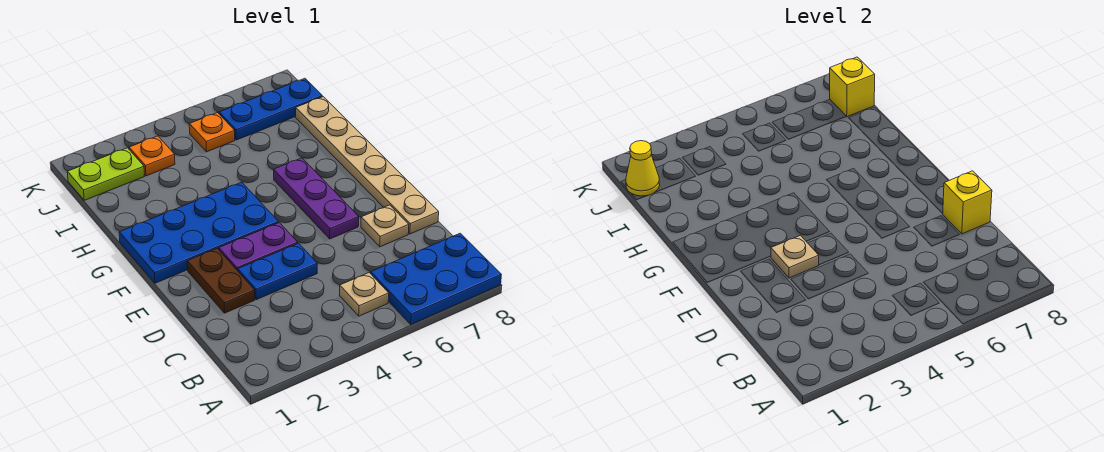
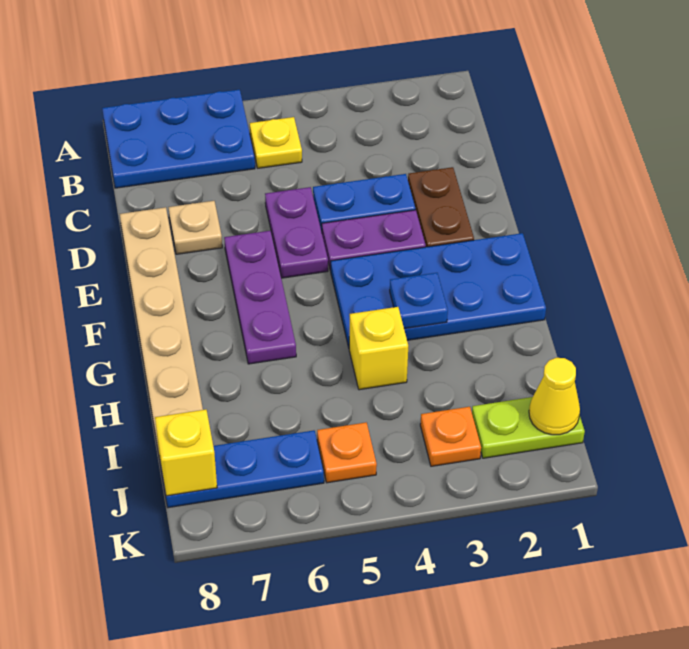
tan 1x1 plate [339,273,389,316] -> yellow 1x1 plate [250,117,302,168]
none -> purple 1x2 plate [265,187,328,278]
yellow 1x1 brick [942,171,992,234] -> yellow 1x1 brick moved to [349,307,408,390]
tan 1x1 plate [771,235,819,278] -> none
none -> blue 1x1 plate [390,273,448,329]

